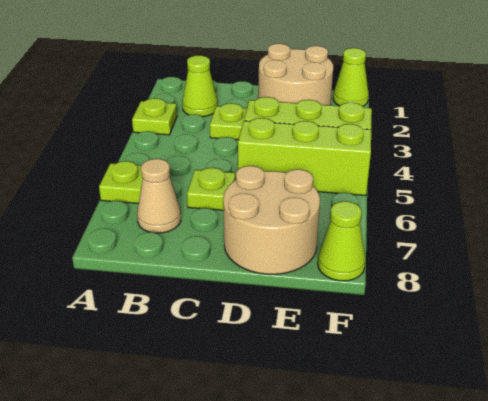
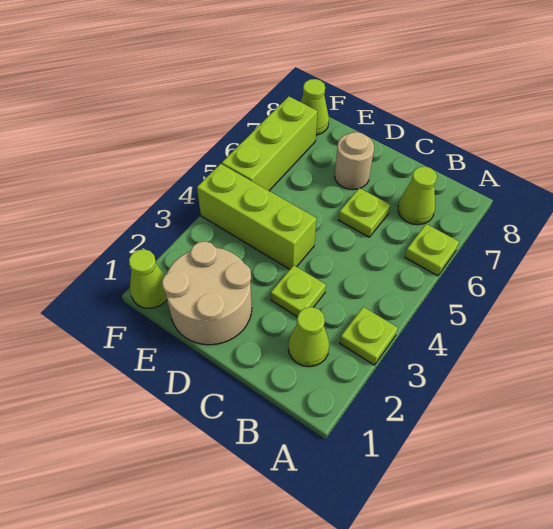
tan 1x1 cone [137,159,181,233] -> lime 1x1 cone [398,166,437,225]
lime 1x3 brick [238,118,371,195] -> lime 1x3 brick turned to [222,96,318,191]
tan 2x2 round brick [223,166,320,274] -> tan 1x1 round brick [335,132,374,190]

